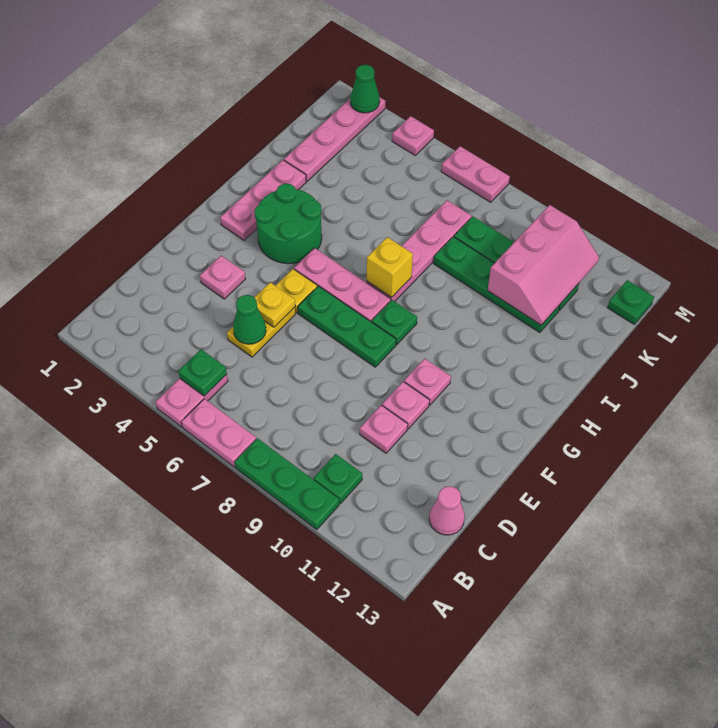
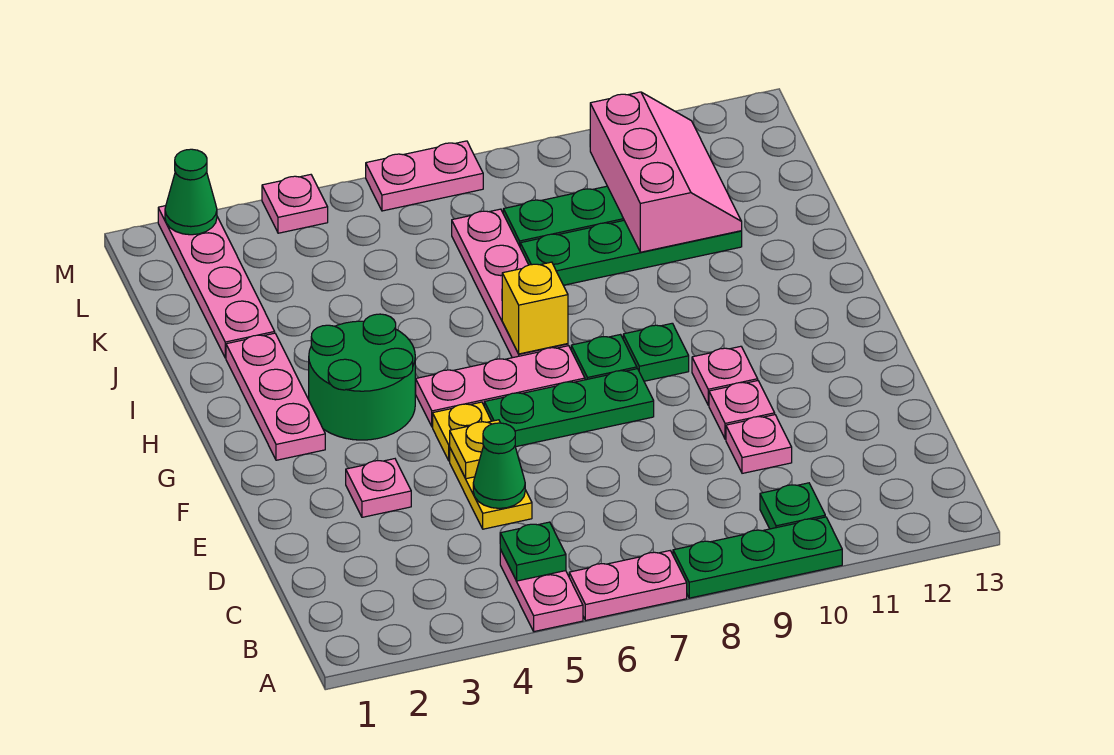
pink 1x1 cone [429,486,465,535] -> none
green 1x1 plate [608,280,654,324] -> green 1x1 plate moved to [623,323,689,381]

